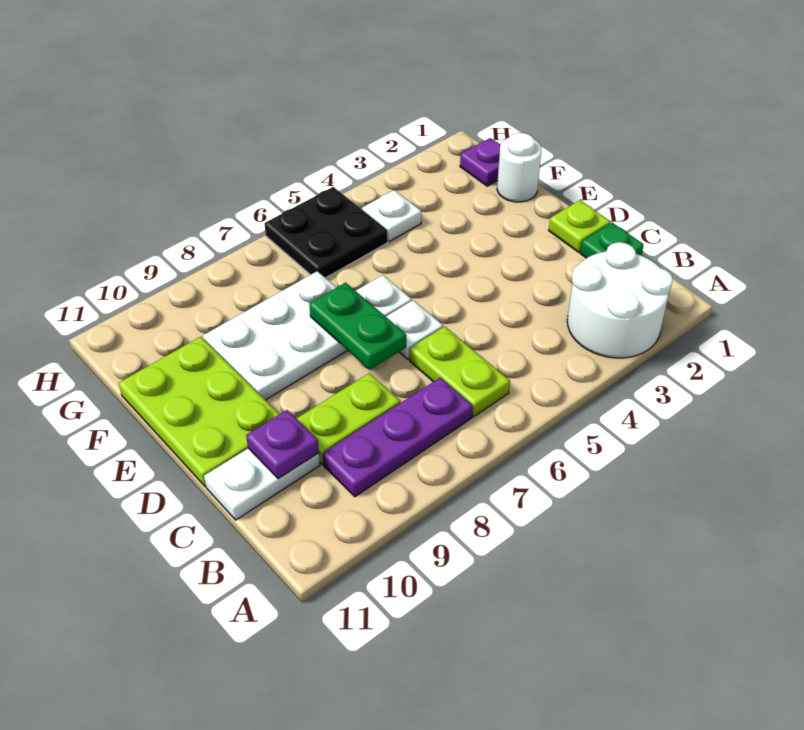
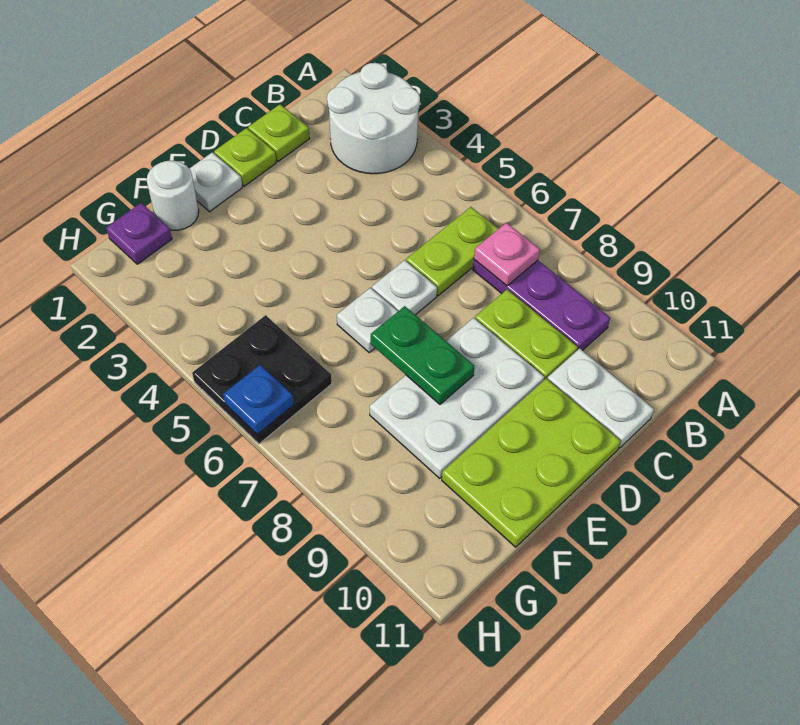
none -> pink 1x1 plate [474,223,540,286]
green 1x1 plate [580,223,644,258] -> lime 1x1 plate [248,104,310,162]
purple 1x1 plate [246,410,319,479] -> none
green 1x2 plate [309,283,406,370] -> green 1x2 plate turned to [371,306,475,404]
white 2x3 plate [203,271,348,400] -> white 2x3 plate turned to [370,318,544,479]
white 1x1 plate [362,190,421,242] -> white 1x1 plate moved to [189,152,242,212]
none -> blue 1x1 plate [223,365,294,435]

